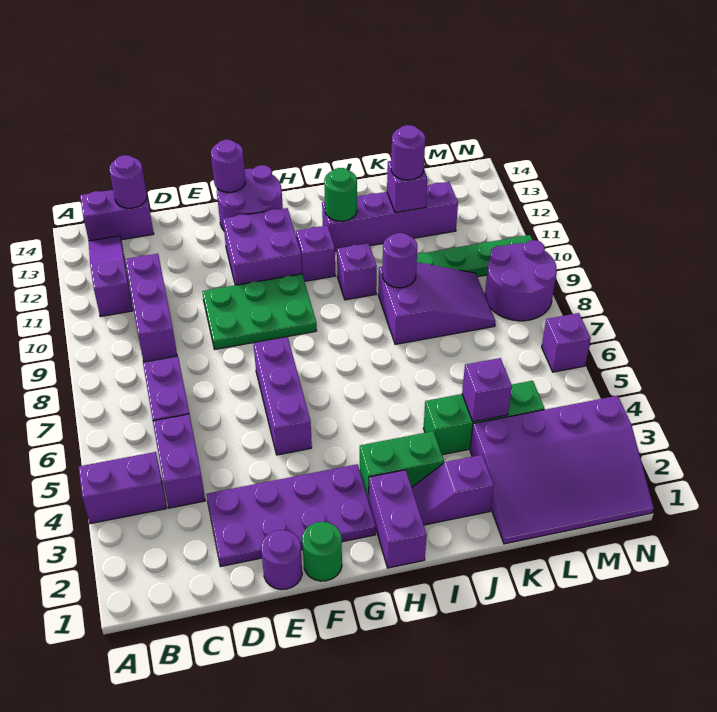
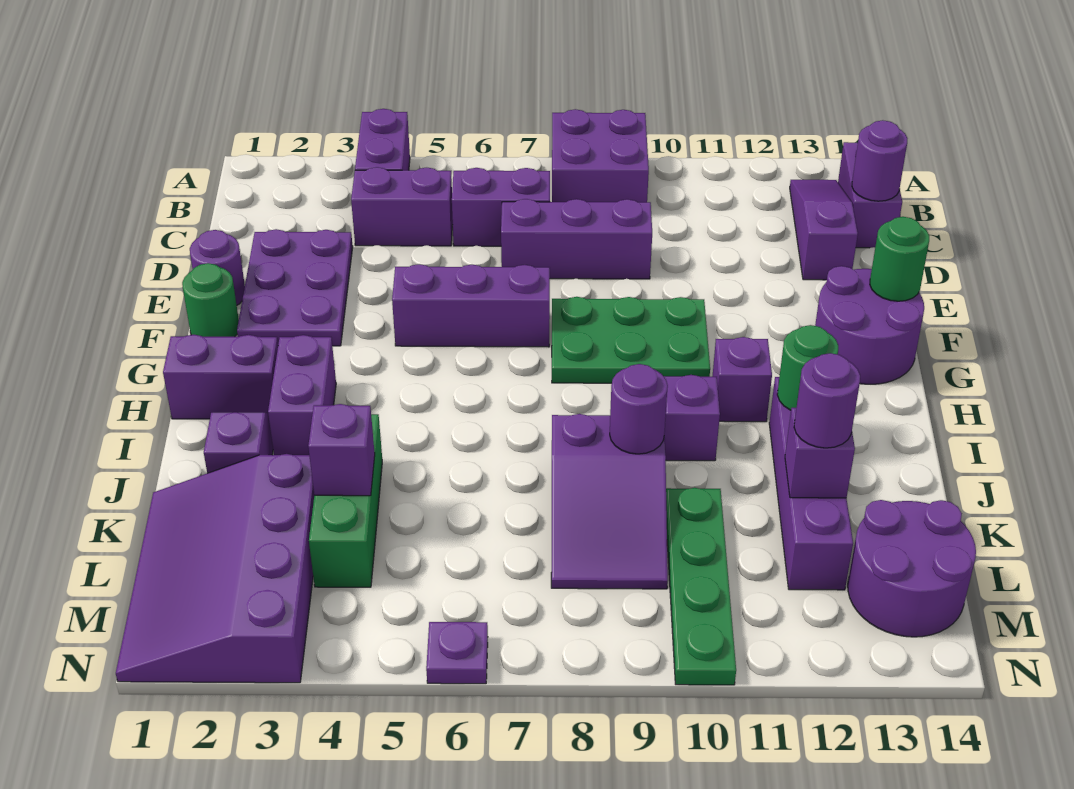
purple 1x3 slope [89,236,133,317] -> purple 1x3 slope turned to [790,180,858,280]
purple 1x3 brick [125,254,177,362] -> purple 1x3 brick moved to [501,199,652,279]
purple 2x4 plate [206,464,376,567] -> purple 2x3 plate [237,229,353,346]
green 2x3 plate [202,274,317,349] -> green 2x3 plate turned to [552,297,710,383]
purple 2x2 brick [223,208,302,285] -> purple 2x2 brick moved to [552,109,649,202]
purple 1x1 round brick [211,140,245,192] -> green 1x1 round brick [870,217,929,301]
green 1x2 brick [360,431,444,501] -> purple 1x2 brick [268,335,336,455]
purple 2x2 round brick [485,240,557,321] -> purple 2x2 round brick moved to [848,500,976,637]
purple 1x1 brick [542,313,591,372] -> purple 1x1 plate [426,622,488,684]

